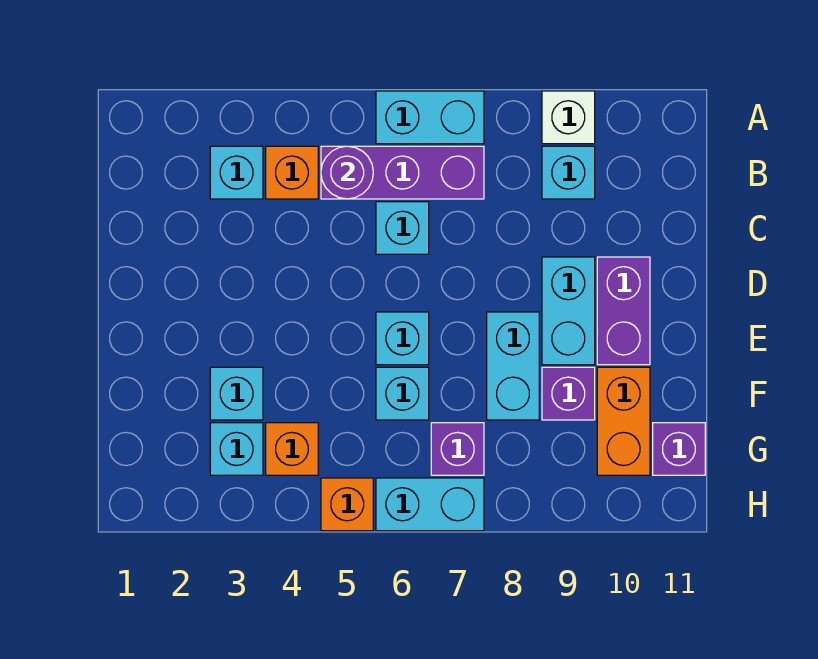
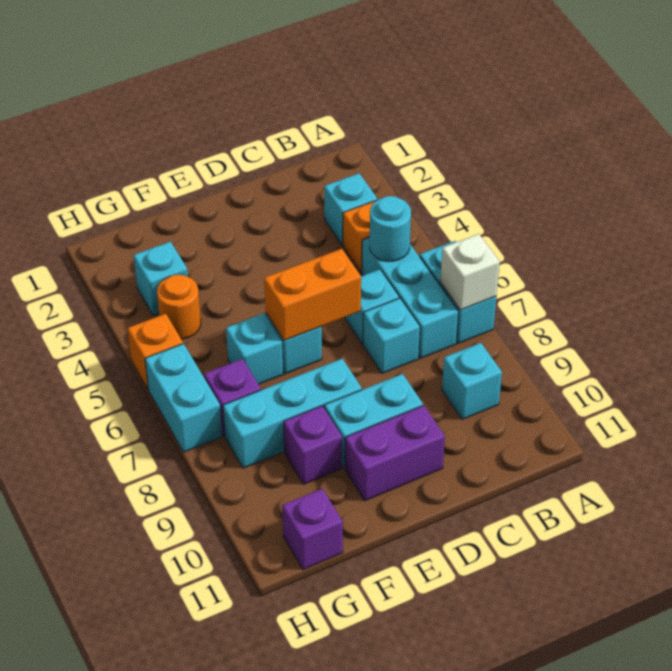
white 1x1 brick [542,91,595,144] -> white 1x1 brick moved to [440,234,500,310]
purple 1x3 brick [321,146,484,199] -> cyan 1x3 brick [362,238,458,358]
purple 1x1 round brick [321,146,373,199] -> cyan 1x1 round brick [370,196,411,261]
cyan 1x2 brick [487,312,539,420] -> cyan 1x3 brick [223,359,362,468]
cyan 1x1 brick [210,367,263,420] -> cyan 1x1 brick moved to [363,298,420,374]
orange 1x2 brick [597,367,650,475] -> orange 1x2 brick moved to [264,249,361,341]
orange 1x1 brick [266,423,318,475] -> orange 1x1 round brick [157,275,201,339]

